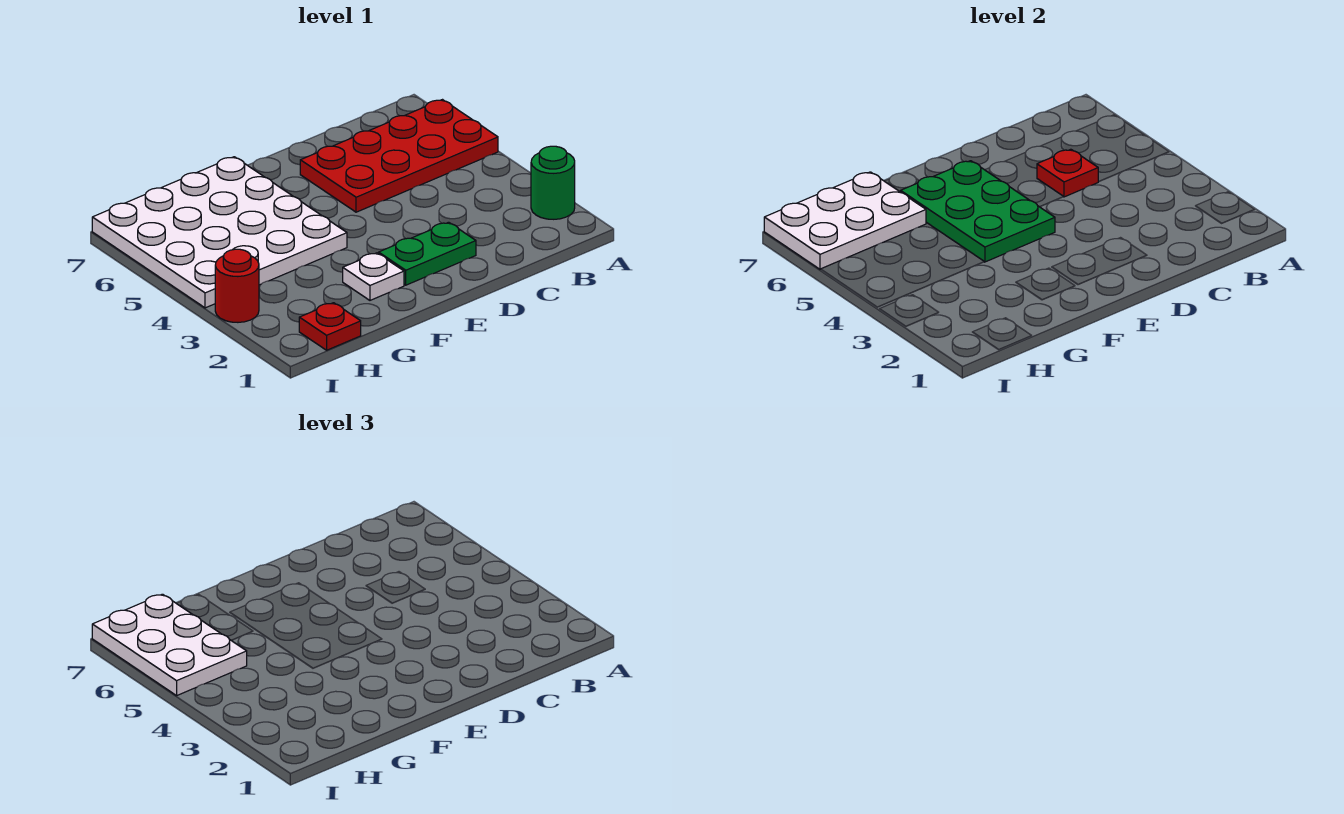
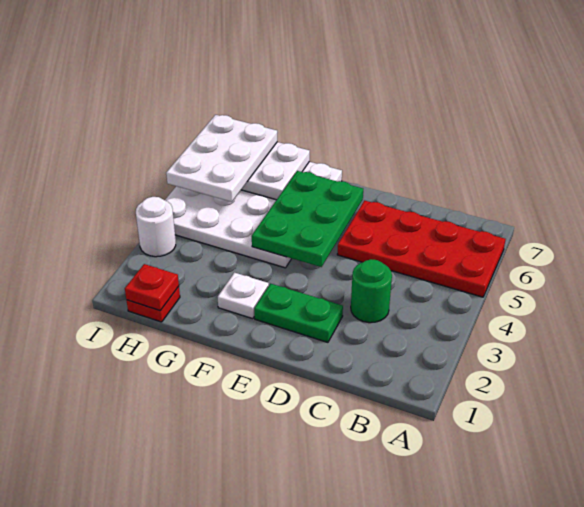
green 1x1 round brick [531,146,575,219] -> green 1x1 round brick moved to [351,259,392,323]
red 1x1 plate [1037,149,1098,197] -> red 1x1 plate moved to [125,264,179,311]
red 1x1 round brick [215,249,259,322] -> white 1x1 round brick [136,197,176,257]

